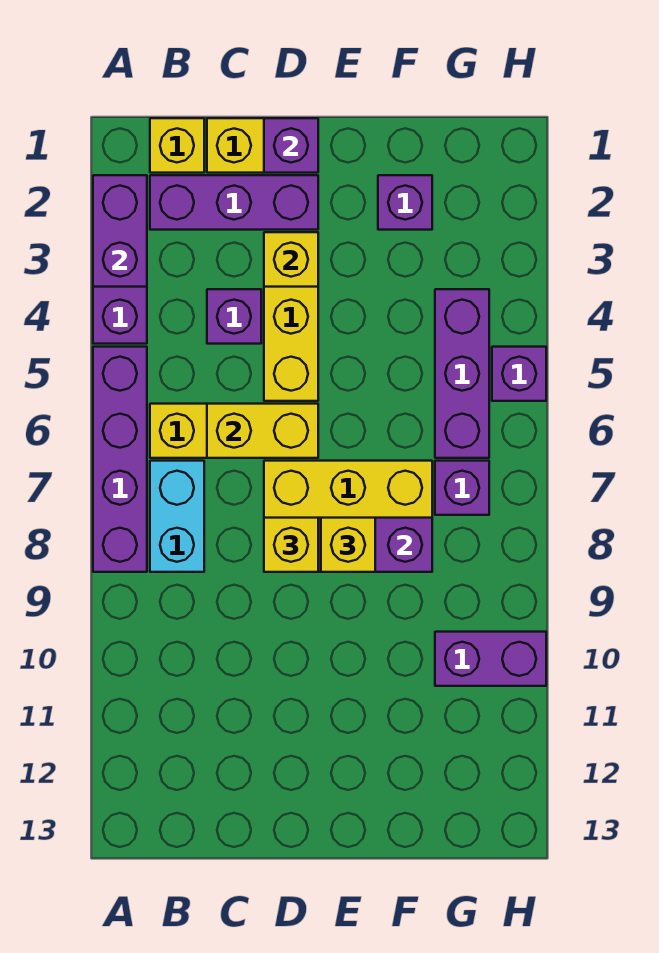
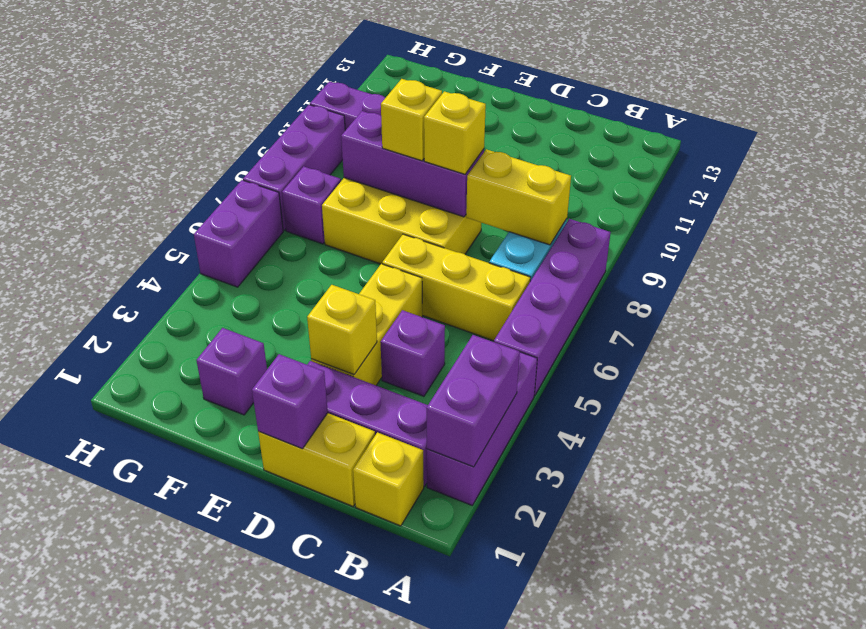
yellow 1x2 brick [207,404,318,458] -> yellow 1x2 brick moved to [466,149,571,245]
purple 1x3 brick [435,289,489,458] -> purple 1x3 brick moved to [243,105,345,230]
purple 1x1 brick [492,347,546,401] -> purple 1x2 brick [194,180,283,287]

